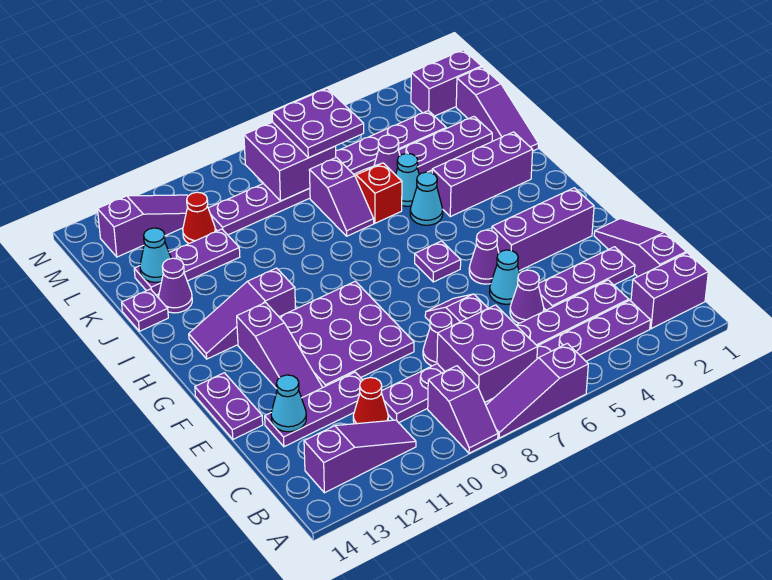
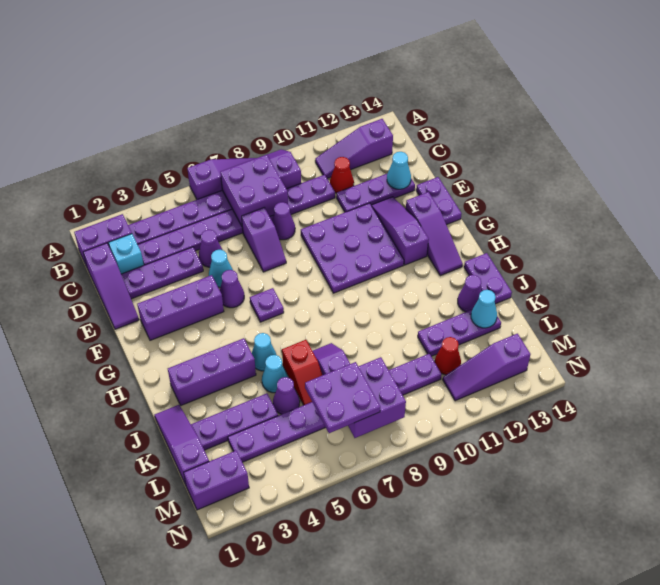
none -> cyan 1x1 brick [109,234,144,274]
purple 1x3 slope [189,268,296,359] -> purple 1x3 slope turned to [406,192,463,276]
purple 1x1 plate [122,289,168,331] -> purple 1x2 plate [464,253,512,304]

